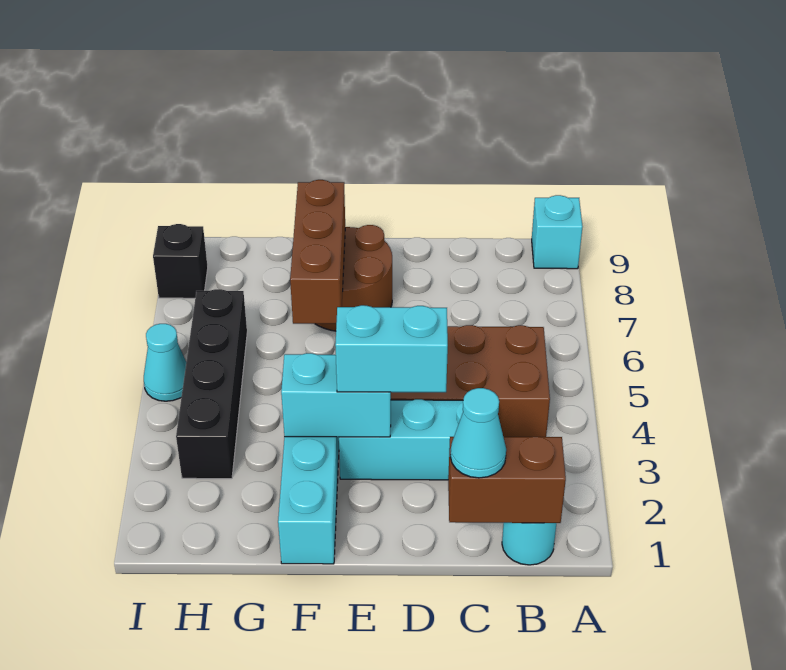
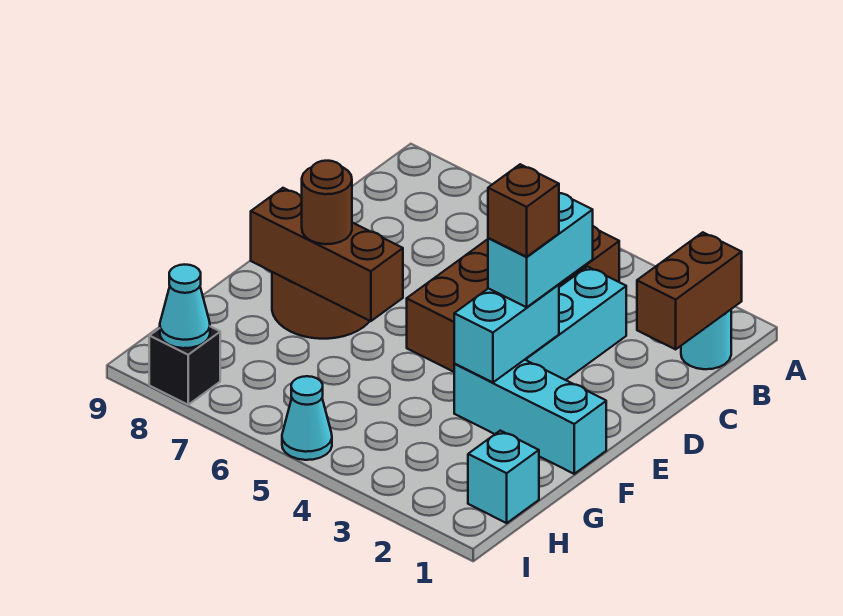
cyan 1x1 brick [532,195,583,269] -> cyan 1x1 brick moved to [468,431,539,523]
cyan 1x1 cone [450,388,506,478] -> cyan 1x1 cone moved to [160,265,210,348]
none -> brown 1x1 brick [488,164,559,257]
none -> brown 1x1 round brick [302,161,352,244]
black 1x4 brick [176,289,247,479] -> none

